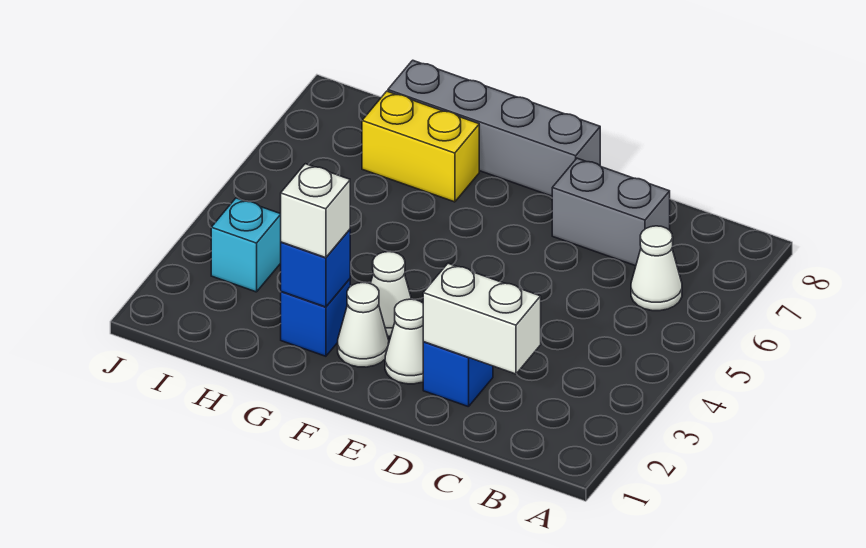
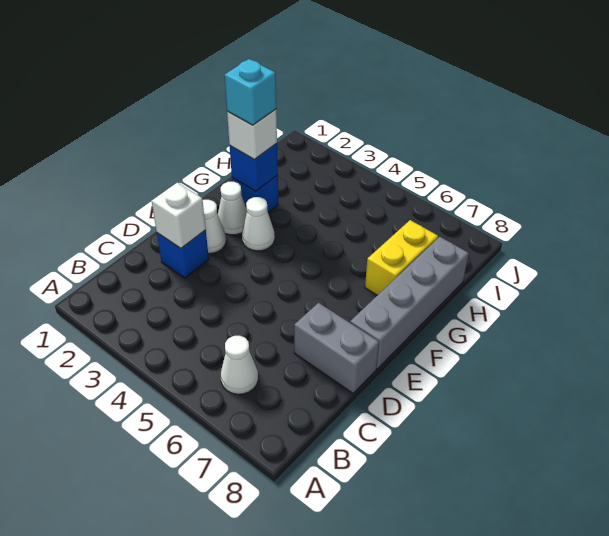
white 1x2 brick [423,263,541,374] -> white 1x1 brick [152,183,206,248]
grey 1x2 brick [552,158,670,266] -> grey 1x2 brick turned to [294,303,379,393]
cyan 1x1 brick [211,198,281,292] -> cyan 1x1 brick moved to [224,59,276,125]

